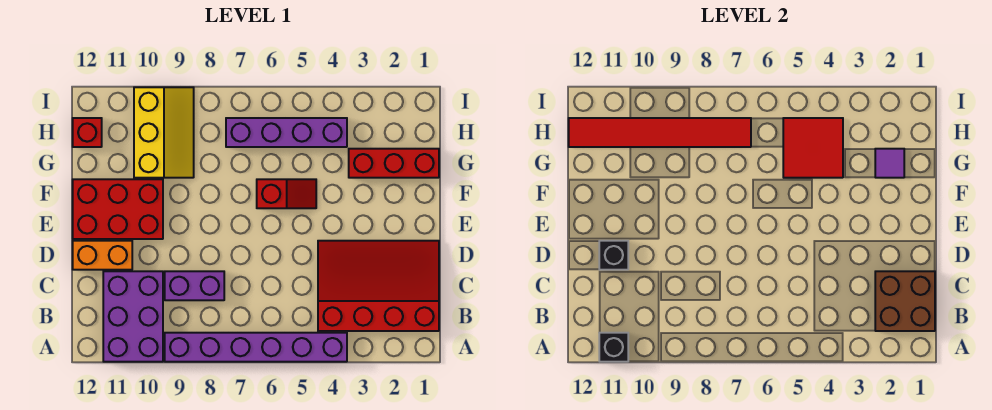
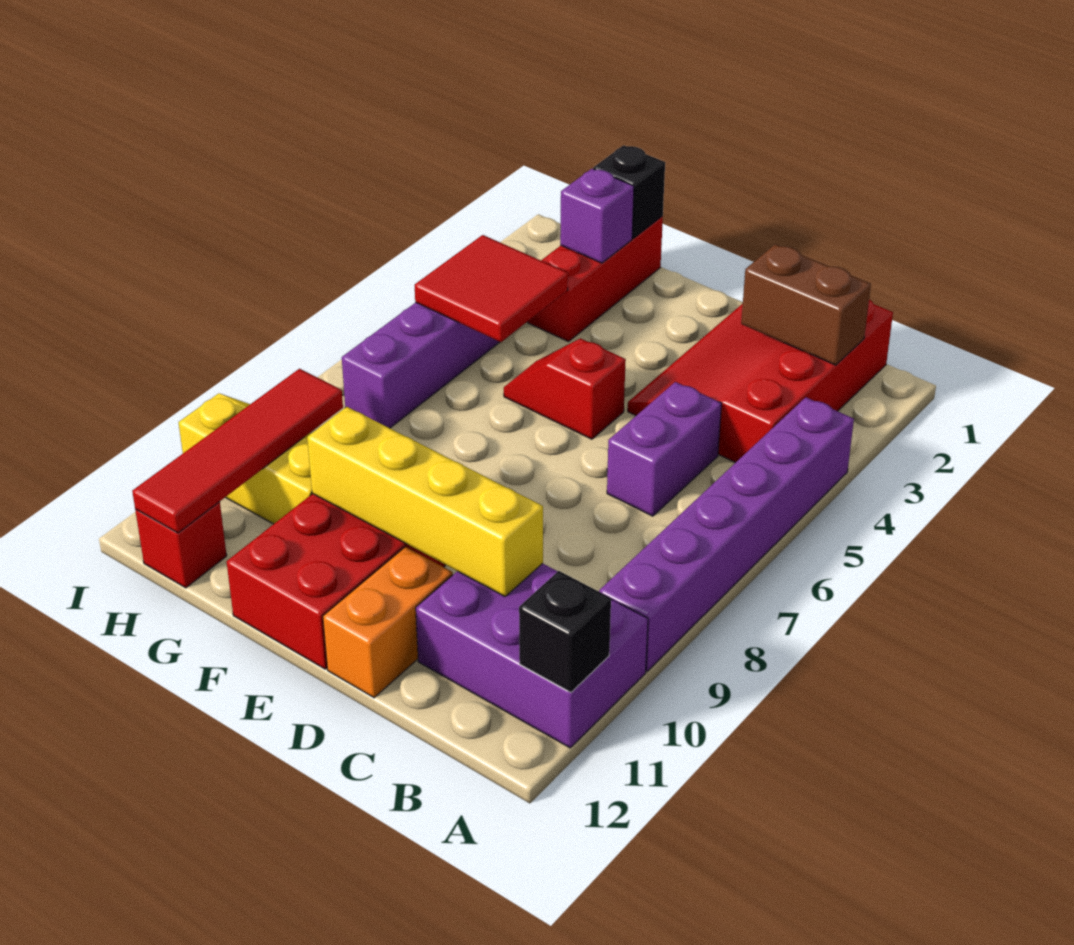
brown 2x2 brick [875,271,935,331] -> brown 1x2 brick [741,244,871,365]
purple 1x2 brick [165,271,224,300] -> purple 1x2 brick moved to [607,382,722,516]
none -> yellow 1x4 brick [307,407,543,596]
black 1x1 brick [599,241,628,270] -> black 1x1 brick moved to [593,145,665,238]
red 1x2 slope [257,179,316,208] -> red 1x2 slope turned to [504,338,626,439]
purple 1x1 tile [875,149,904,178] -> purple 1x1 brick [560,169,634,263]
red 1x6 tile [569,118,751,147] -> red 1x4 tile [132,369,343,533]

